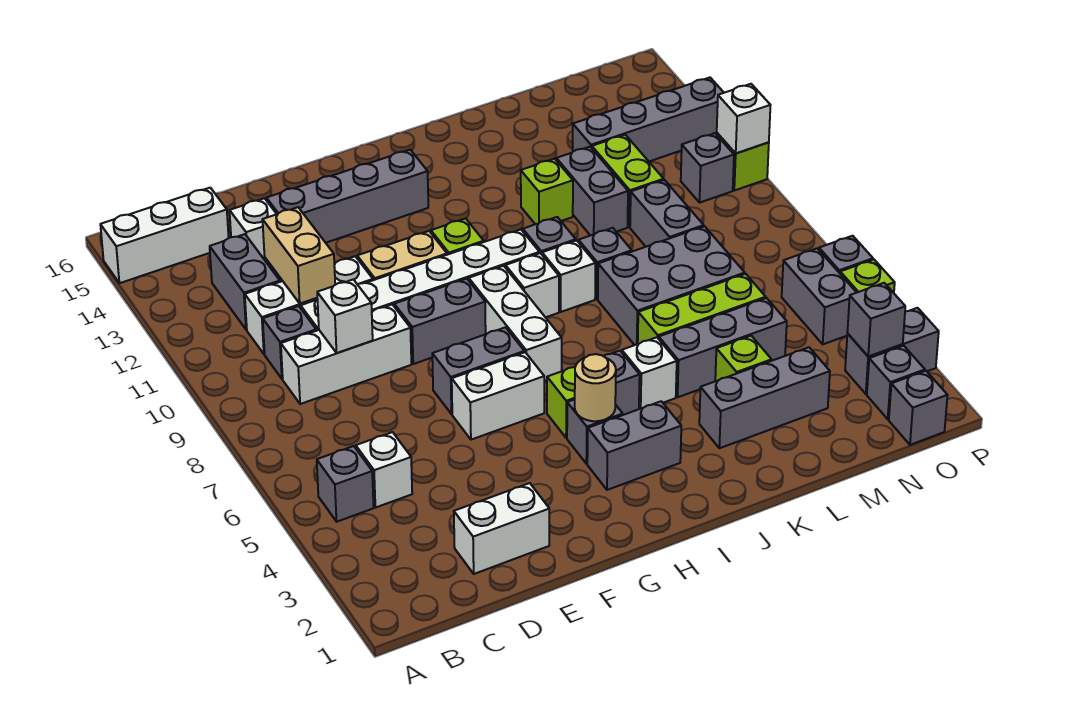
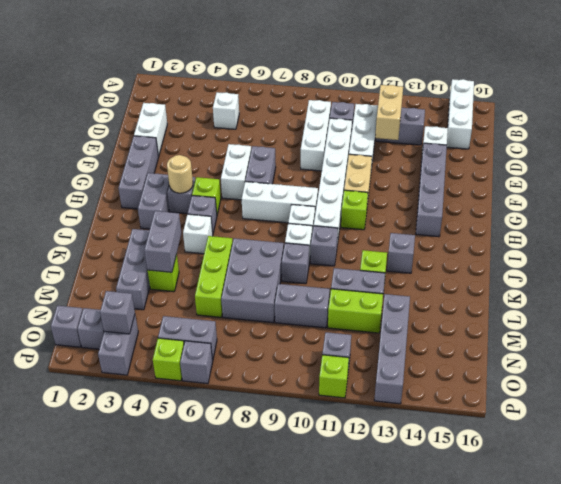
grey 1x1 brick [317,446,374,522] -> grey 1x1 brick moved to [387,233,415,273]
white 1x1 brick [317,279,373,353] -> none
tan 1x2 brick [263,207,335,304] -> tan 1x2 brick turned to [375,85,403,140]
grey 1x2 brick [394,279,486,364] -> grey 1x2 brick moved to [144,211,181,272]
grey 1x3 brick [659,298,787,397] -> grey 1x3 brick moved to [119,136,159,209]
white 1x1 brick [717,84,770,153] -> none

